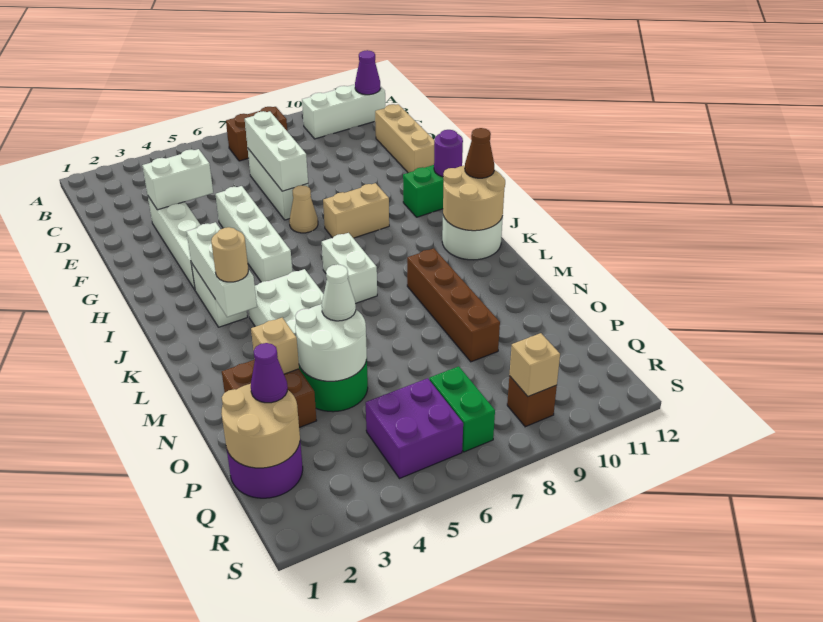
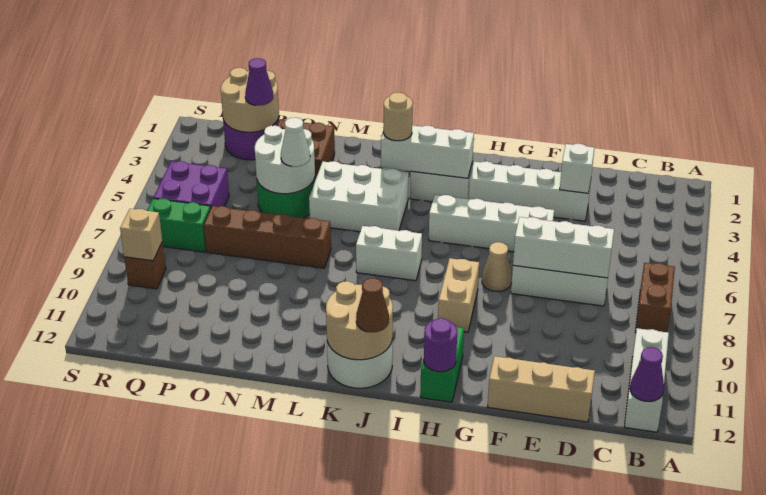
white 1x2 brick [142,149,213,210] -> white 1x1 brick [560,144,594,193]
brown 1x4 brick [407,248,500,362] -> brown 1x4 brick moved to [204,206,331,268]
tan 1x1 brick [251,318,299,374] -> none

